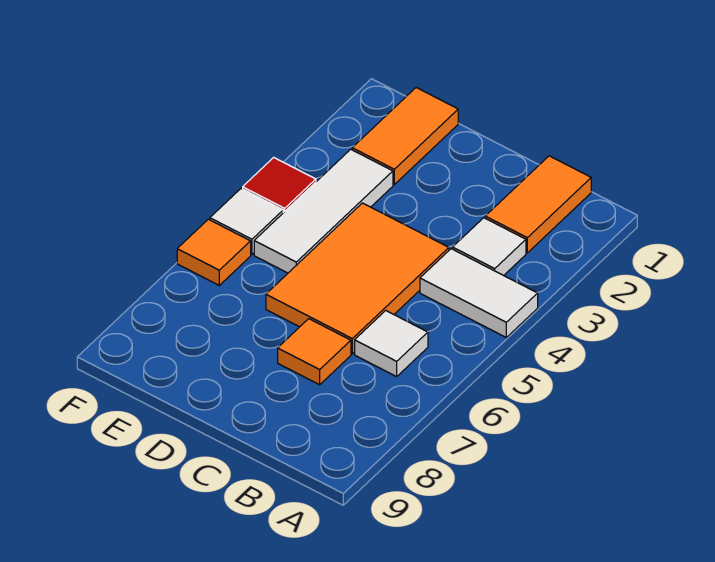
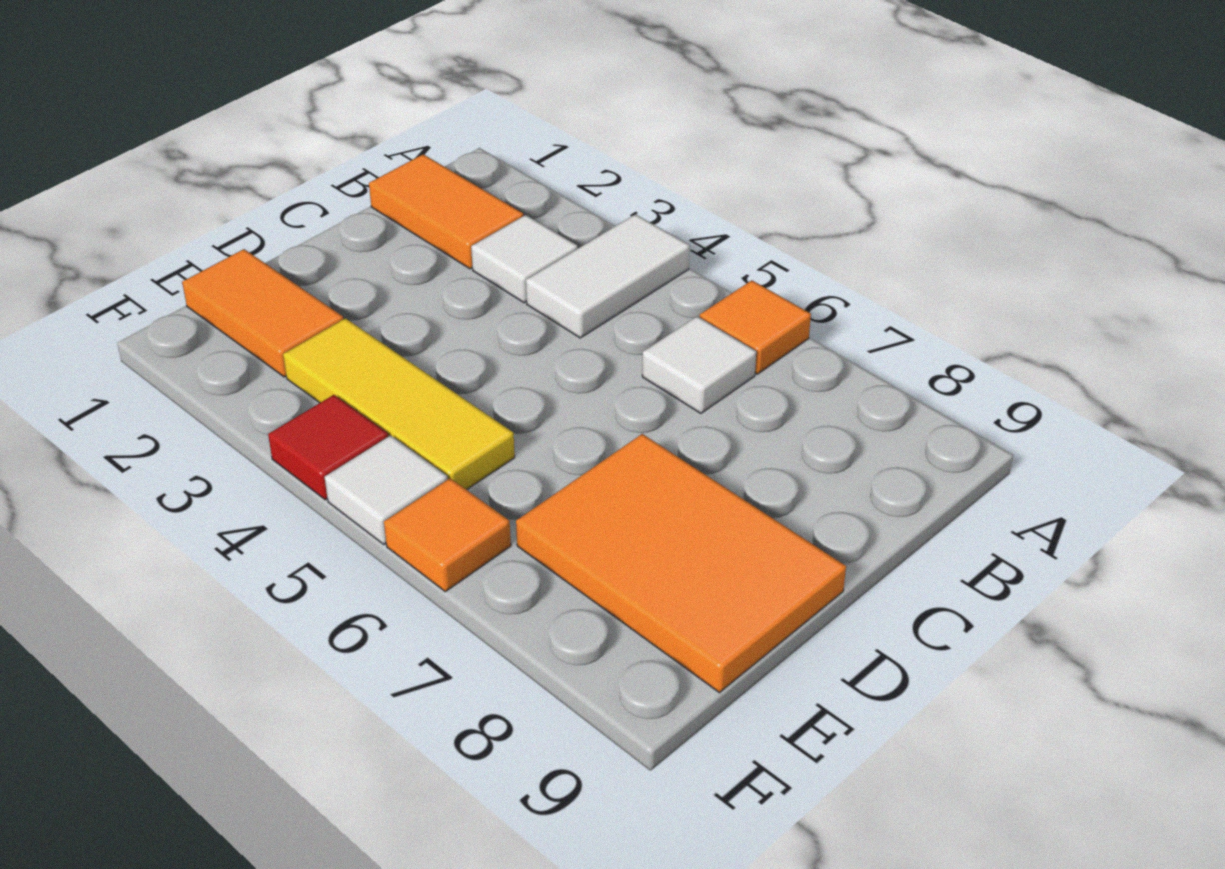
orange 2x3 tile [266,203,449,354] -> orange 2x3 tile moved to [516,434,846,693]
orange 1x1 tile [278,319,351,385] -> orange 1x1 tile moved to [700,280,811,374]
white 1x3 tile [254,149,393,273] -> yellow 1x3 tile [283,318,515,490]

